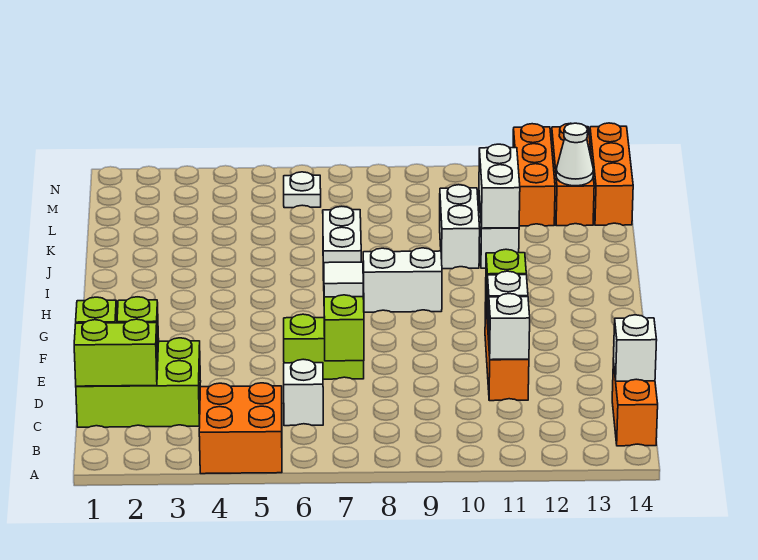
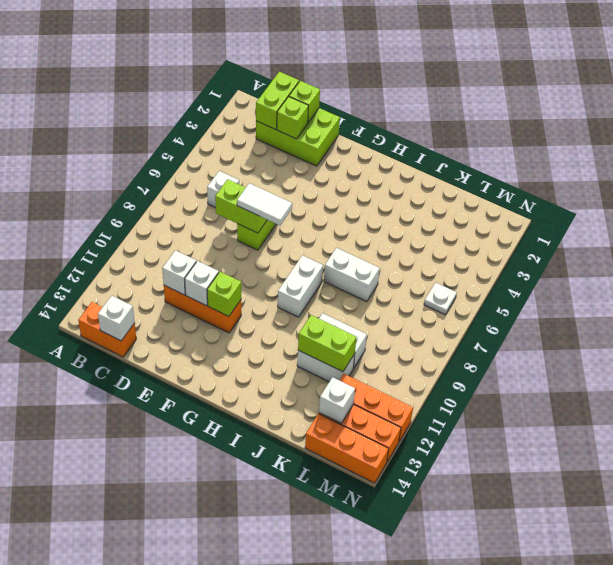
orange 2x2 brick [199,383,282,474] -> none
lime 2x3 brick [76,338,201,427] -> lime 2x3 brick turned to [256,108,340,166]
white 1x1 tile [324,262,363,297] -> white 1x2 tile [237,183,292,225]
white 1x2 brick [479,144,520,228] -> lime 1x2 brick [298,315,356,372]
white 1x1 cone [556,123,593,186] -> white 1x1 brick [319,377,355,423]

